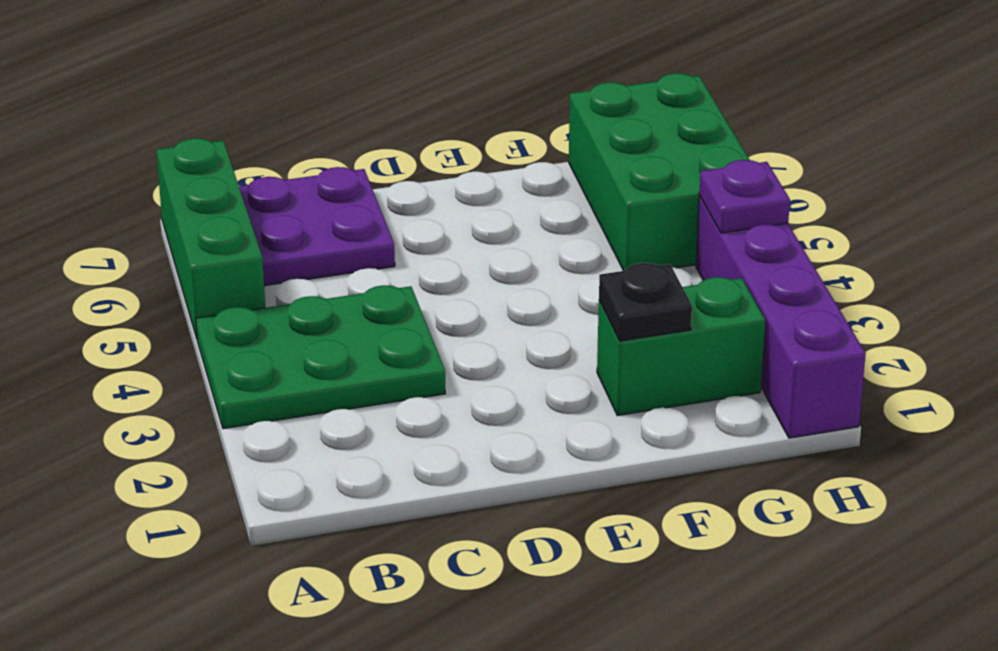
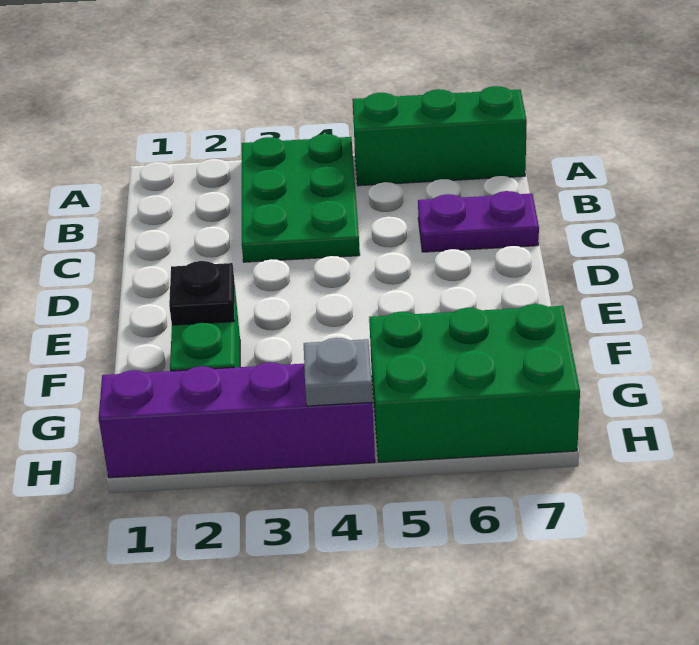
purple 2x2 plate [239,167,395,286] -> purple 1x2 plate [418,191,539,252]
purple 1x1 plate [699,160,790,233] -> grey 1x1 plate [304,338,372,406]

